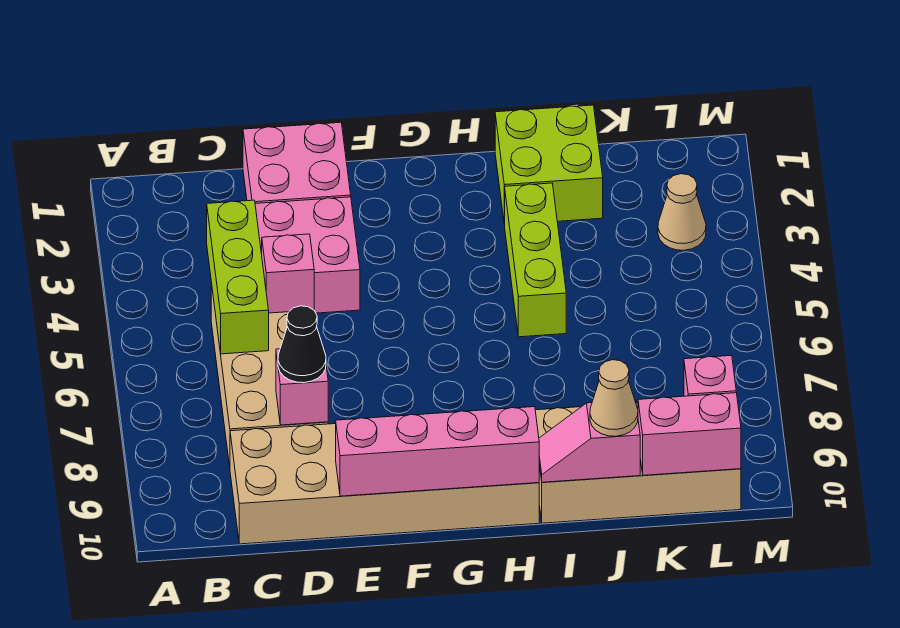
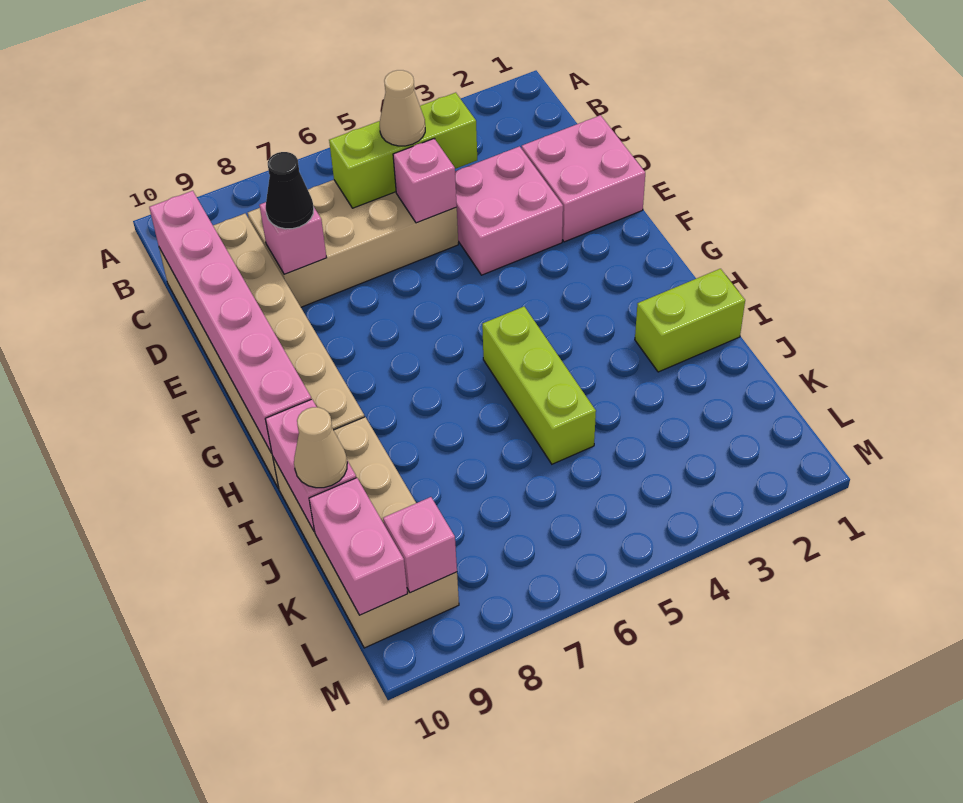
pink 1x4 brick [336,407,539,496] -> pink 1x6 brick [149,191,311,453]
lime 2x2 brick [495,105,603,225] -> lime 1x2 brick [635,269,745,372]
lime 1x3 brick [505,183,566,337] -> lime 1x3 brick turned to [482,307,596,464]
pink 1x2 slope [539,400,640,482] -> pink 1x2 brick [265,399,356,532]
tan 1x1 cone [658,174,706,250] -> tan 1x1 cone moved to [380,70,425,146]

